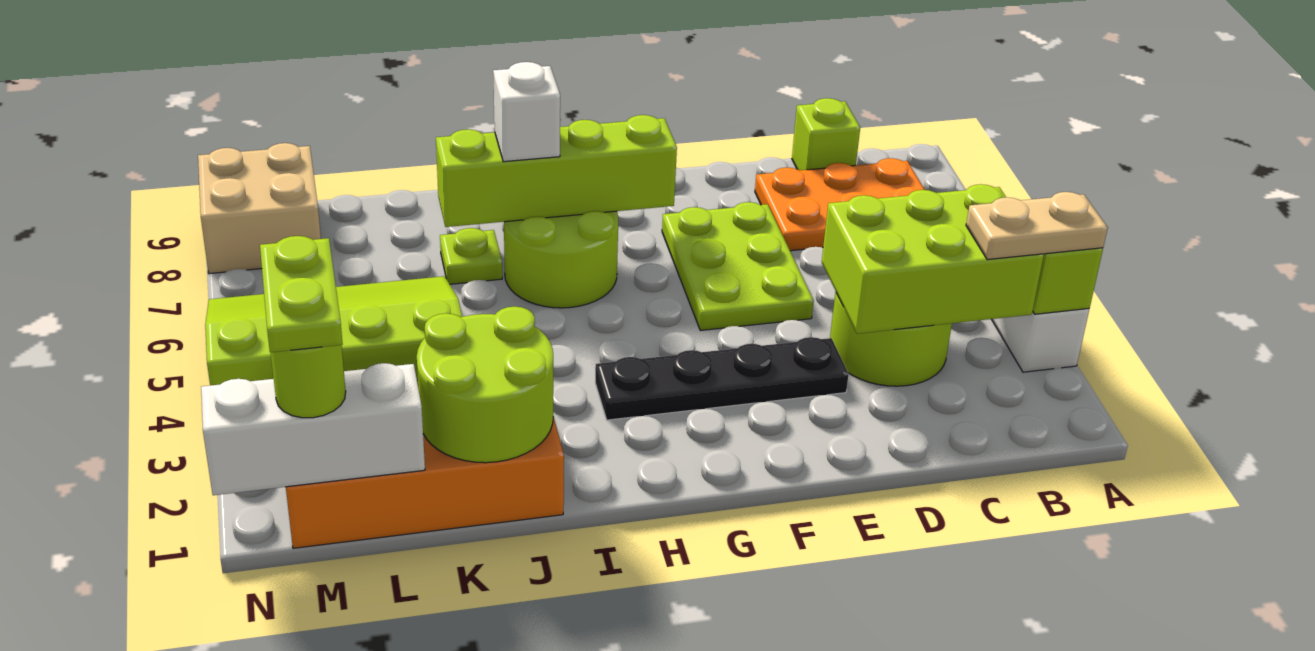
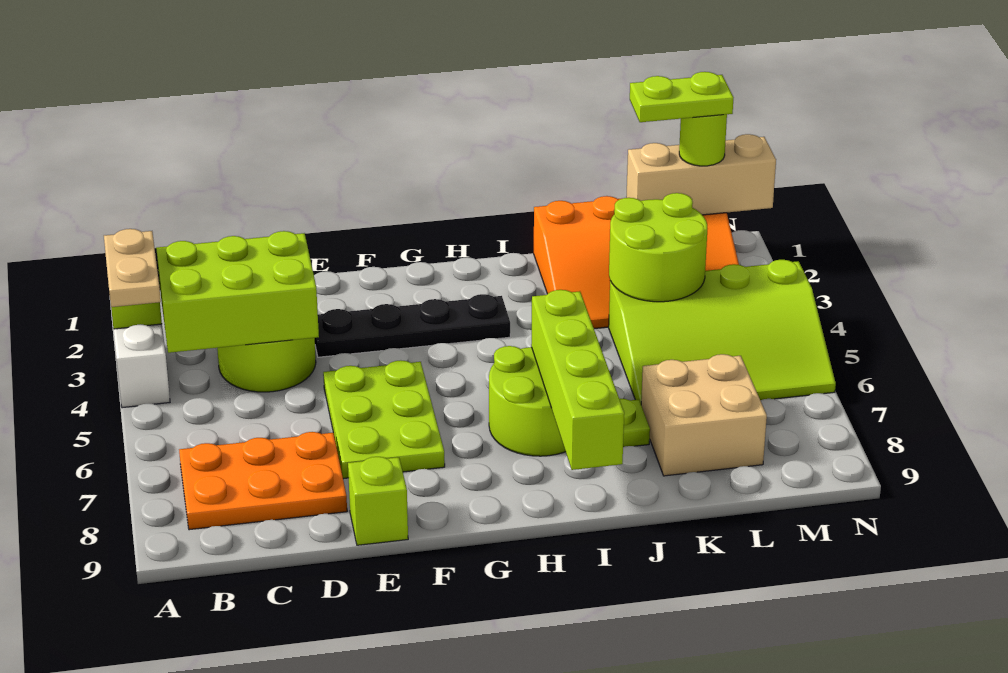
tan 1x2 plate [966,192,1108,260] -> tan 1x2 plate turned to [104,229,161,307]
lime 1x1 brick [792,98,860,170] -> lime 1x1 brick moved to [348,457,408,545]
lime 1x4 brick [436,115,677,227] -> lime 1x4 brick turned to [531,290,624,470]
white 1x1 brick [493,62,560,162] -> none
lime 2x2 round brick [417,306,553,463] -> lime 2x2 round brick moved to [609,193,707,302]
white 1x3 brick [201,363,425,495] -> tan 1x3 brick [626,134,776,215]
lime 1x2 plate [260,236,343,352] -> lime 1x2 plate turned to [630,72,734,122]
tan 2x2 brick [198,143,321,274] -> tan 2x2 brick moved to [641,354,767,476]

